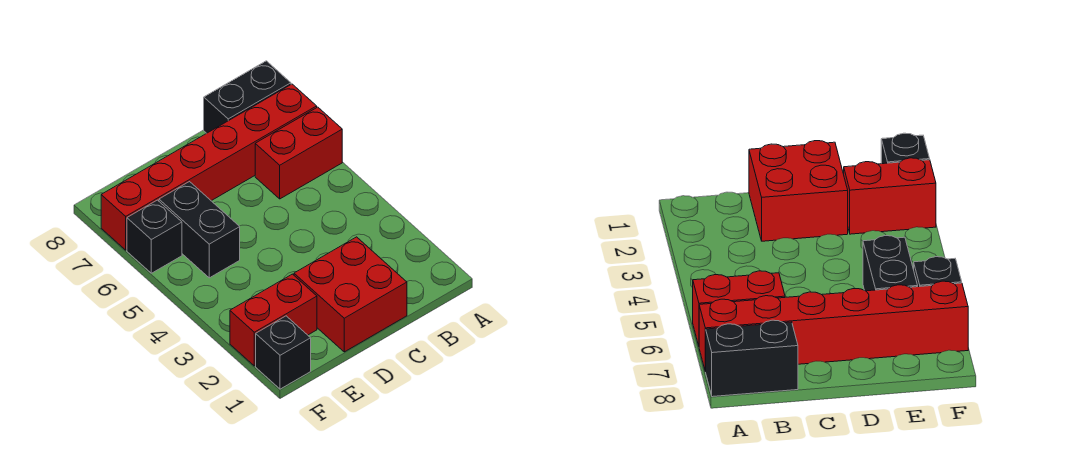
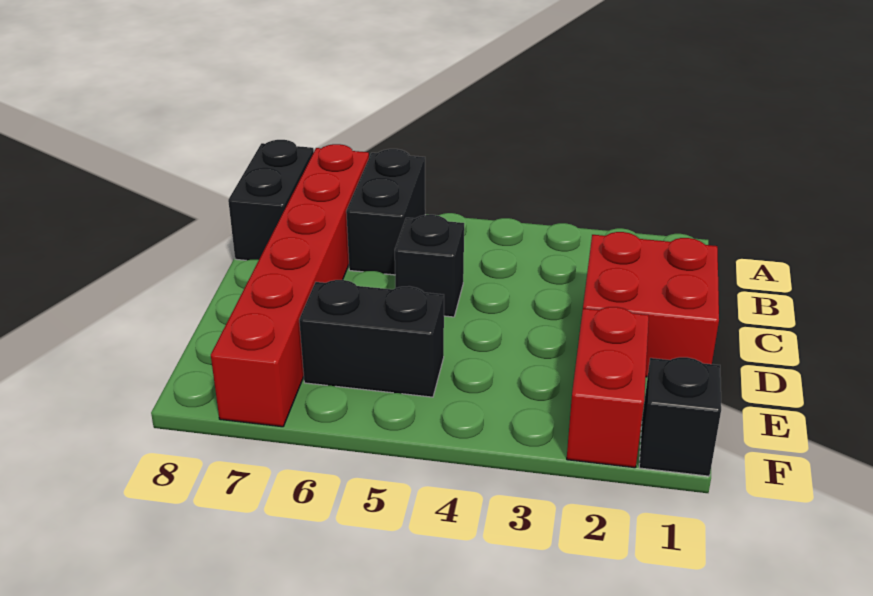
red 1x2 brick [255,107,342,199] -> black 1x2 brick [346,149,425,275]
black 1x1 brick [127,200,182,273] -> black 1x1 brick moved to [395,215,464,317]

